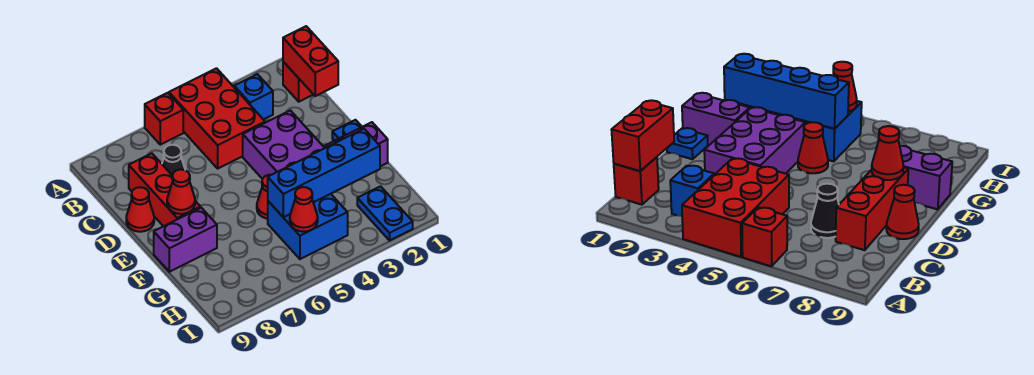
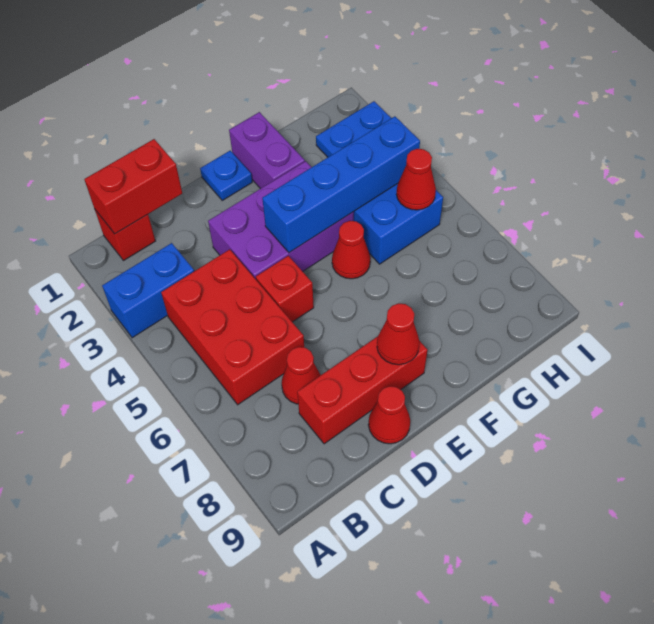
red 2x3 brick [169,68,265,168] -> red 2x3 brick turned to [161,249,304,405]
red 1x1 brick [145,93,183,145] -> red 1x1 brick moved to [256,256,314,322]
blue 1x1 brick [234,74,273,120] -> blue 1x2 brick [102,243,194,338]
black 1x1 cone [162,145,185,175] -> red 1x1 cone [282,347,321,404]
purple 1x2 brick [154,208,217,272] -> none
blue 1x4 brick [268,129,380,217] -> blue 1x4 brick turned to [262,116,420,253]

